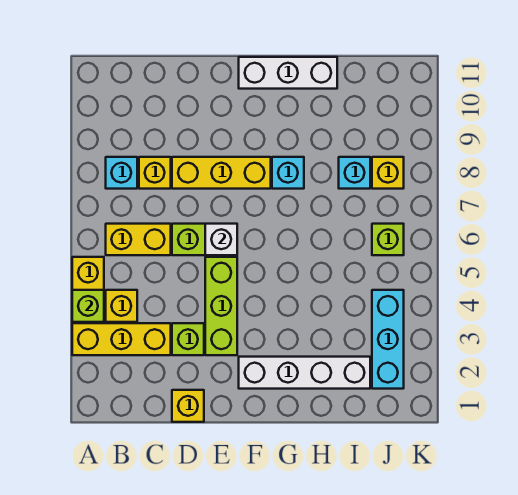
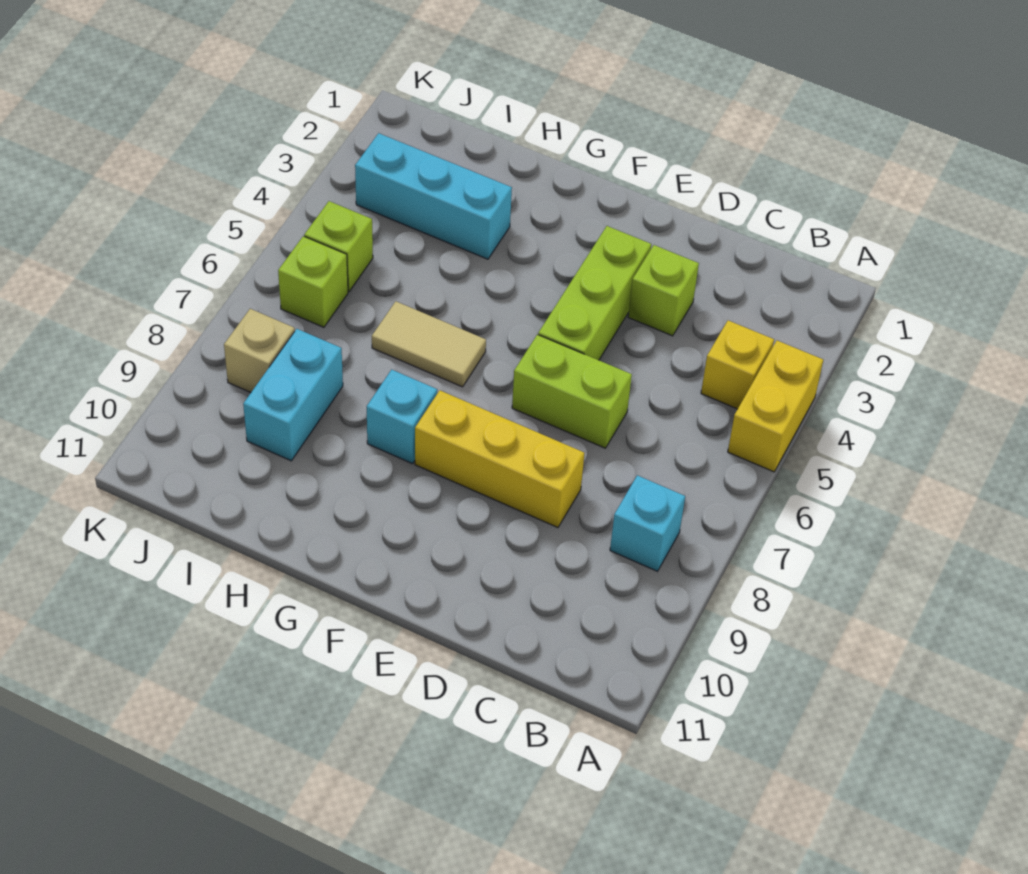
yellow 1x3 brick [72,323,171,355] -> none
lime 1x1 brick [72,290,104,322] -> lime 1x1 brick moved to [304,201,373,291]
yellow 1x2 brick [106,224,171,255] -> none
yellow 1x1 brick [139,157,171,189] -> none
yellow 1x1 brick [172,390,204,422] -> none
white 1x1 brick [205,224,237,255] -> none
white 1x4 brick [239,357,370,389] -> none
white 1x3 brick [239,57,337,89] -> none
none -> tan 1x2 tile [372,301,486,387]
cyan 1x1 brick [339,157,370,189] -> cyan 1x2 brick [243,329,343,461]
cyan 1x3 brick [372,290,404,389] -> cyan 1x3 brick turned to [355,133,512,259]
yellow 1x1 brick [372,157,404,189] -> tan 1x1 brick [224,309,295,392]

